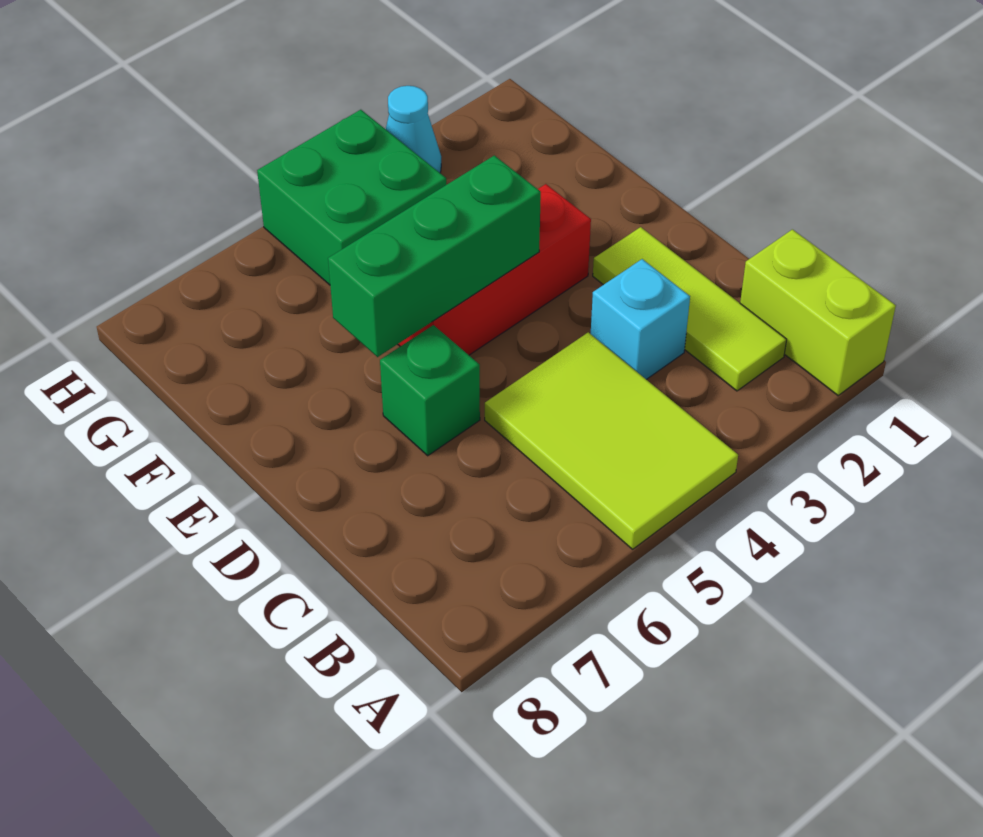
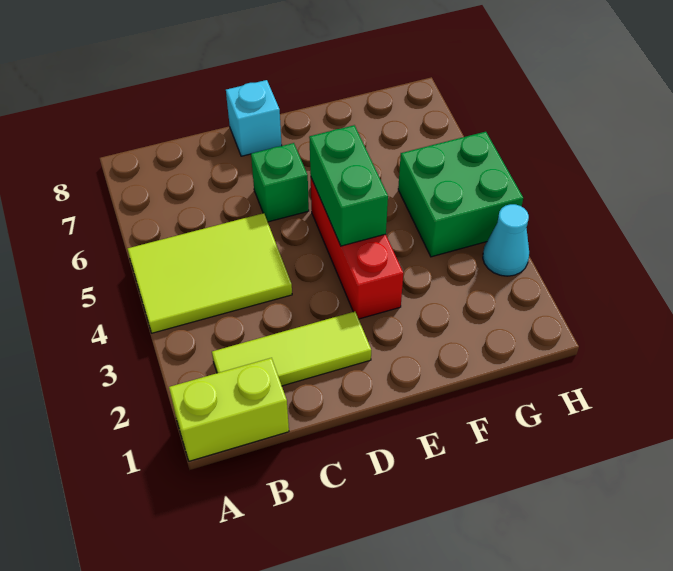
cyan 1x1 brick [591,259,690,379] -> cyan 1x1 brick moved to [226,80,282,156]
green 1x3 brick [328,155,541,357] -> green 1x2 brick [309,125,388,246]

